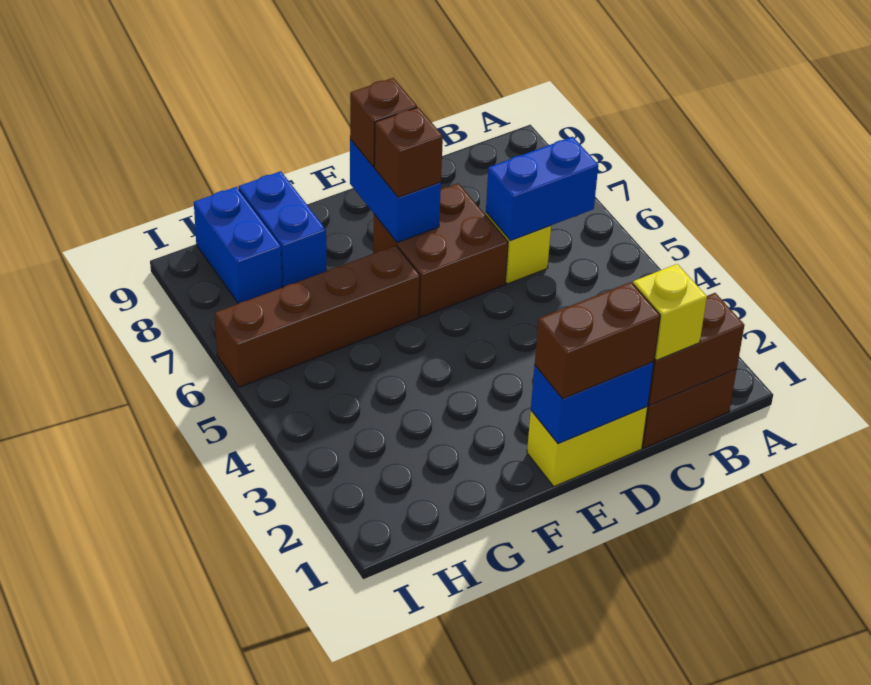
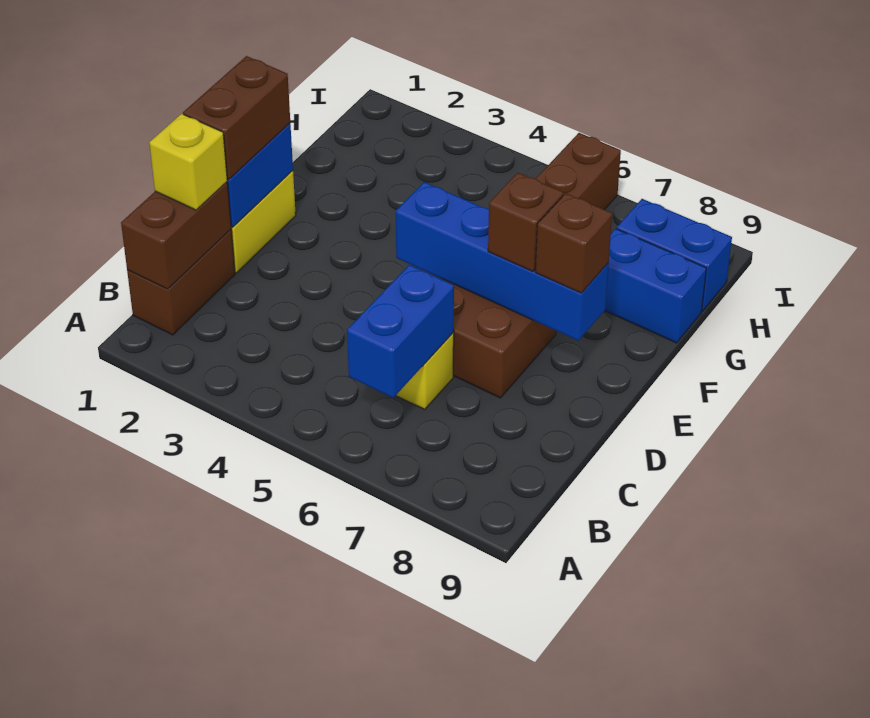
blue 1x2 brick [350,139,441,243] -> blue 1x4 brick [396,182,609,341]

